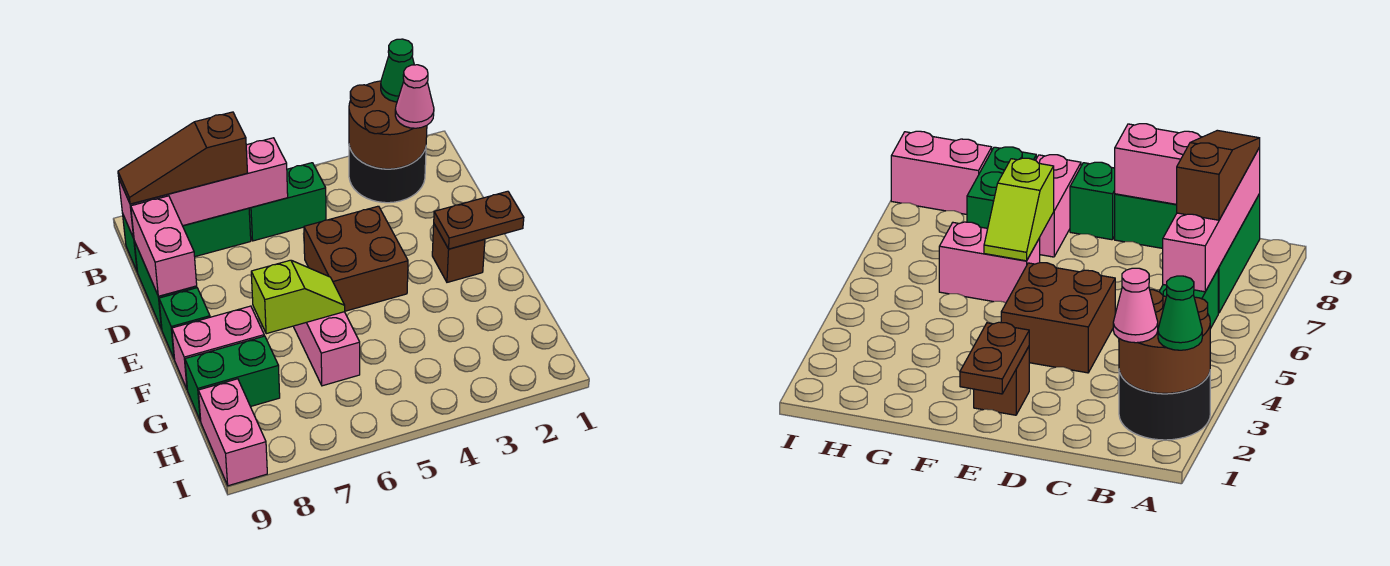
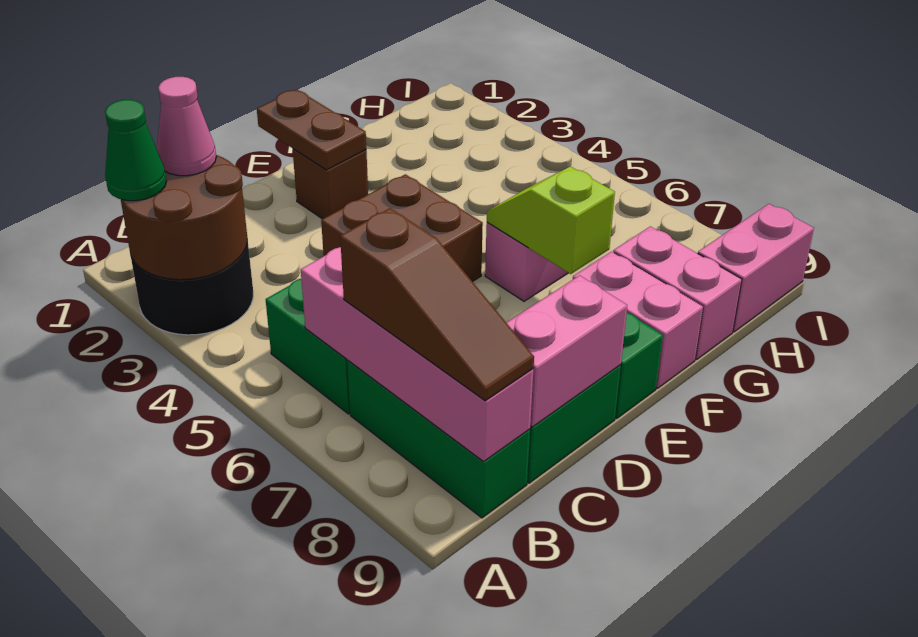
green 1x2 brick [185,336,280,421] -> pink 1x2 brick [613,226,742,360]

